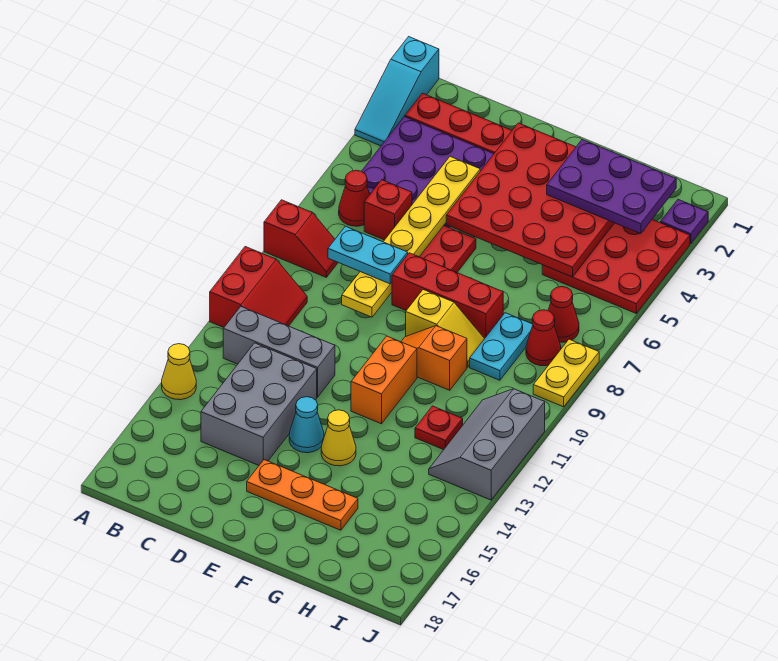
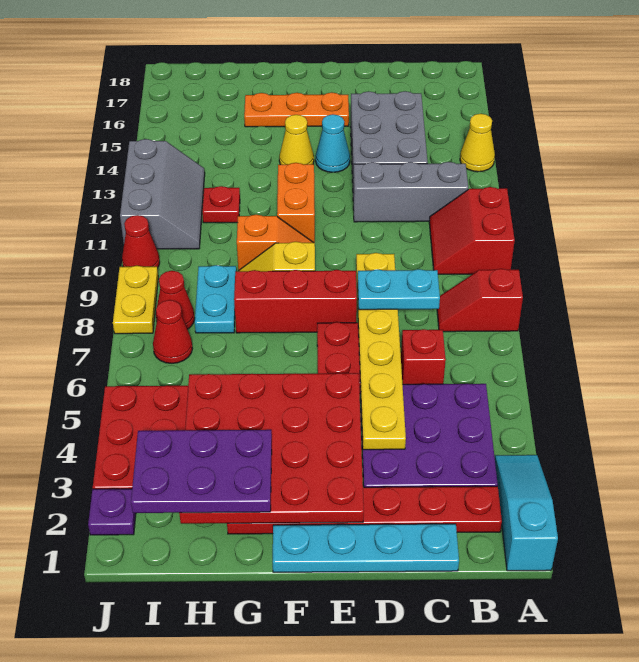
red 1x1 cone [339,170,370,226] -> red 1x1 cone moved to [122,215,160,268]
none -> cyan 1x4 plate [273,524,459,572]

